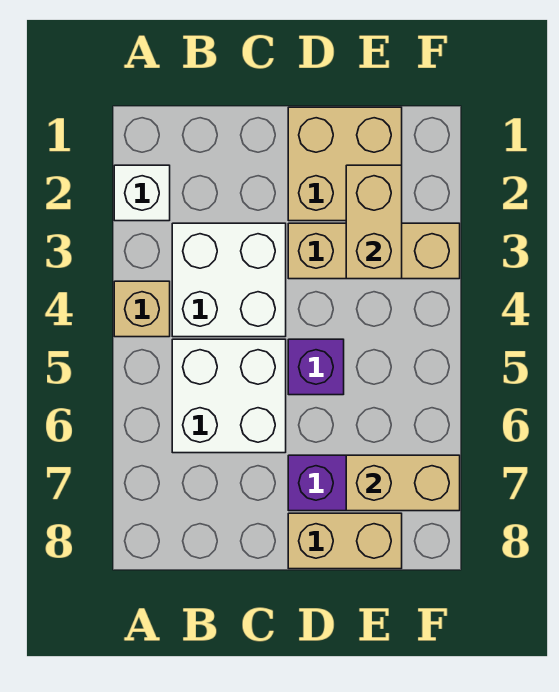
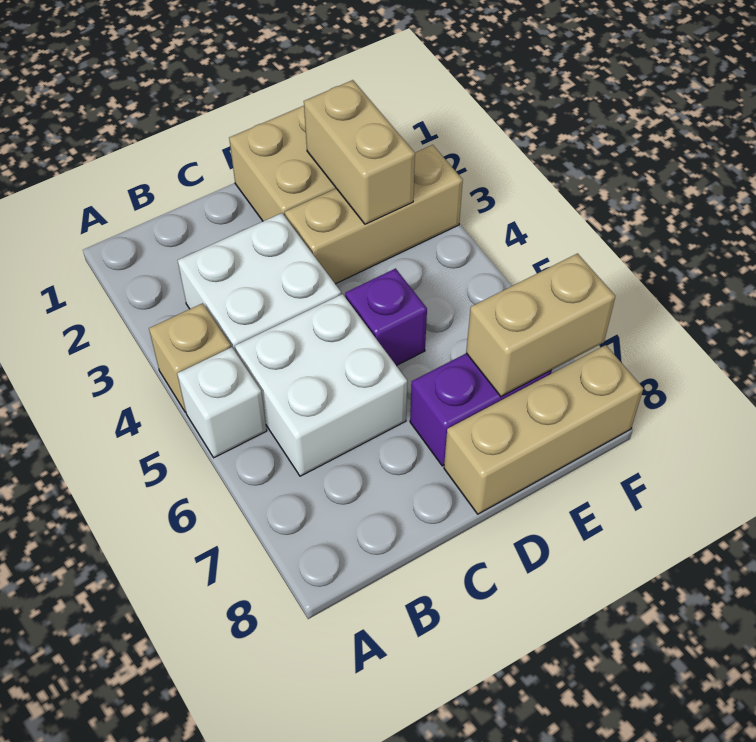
white 1x1 brick [114,165,170,221] -> white 1x1 brick moved to [177,347,267,458]
tan 1x2 brick [288,513,402,569] -> tan 1x3 brick [444,345,643,514]

